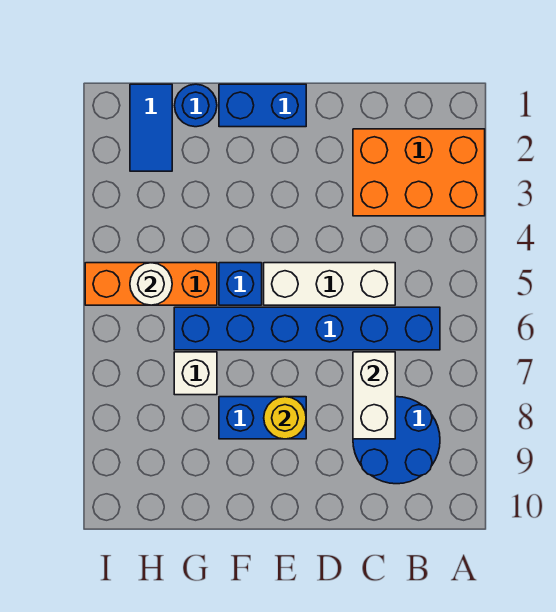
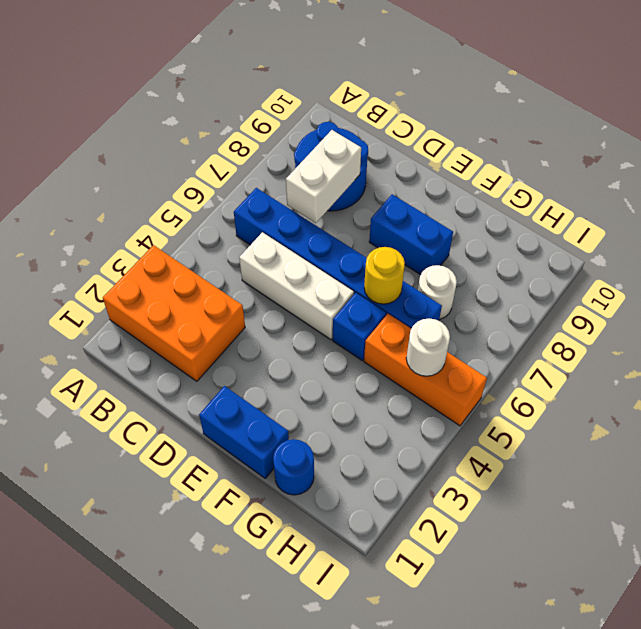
yellow 1x1 round brick [264,397,306,439] -> yellow 1x1 round brick moved to [364,247,405,304]
white 1x1 brick [174,352,217,395] -> white 1x1 round brick [418,265,457,319]
blue 1x2 tile [130,84,172,171] -> none

